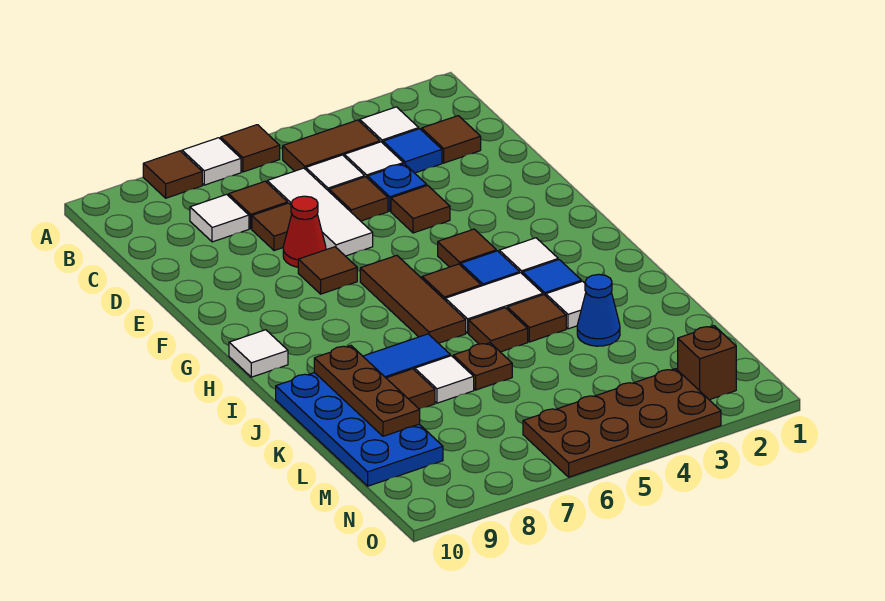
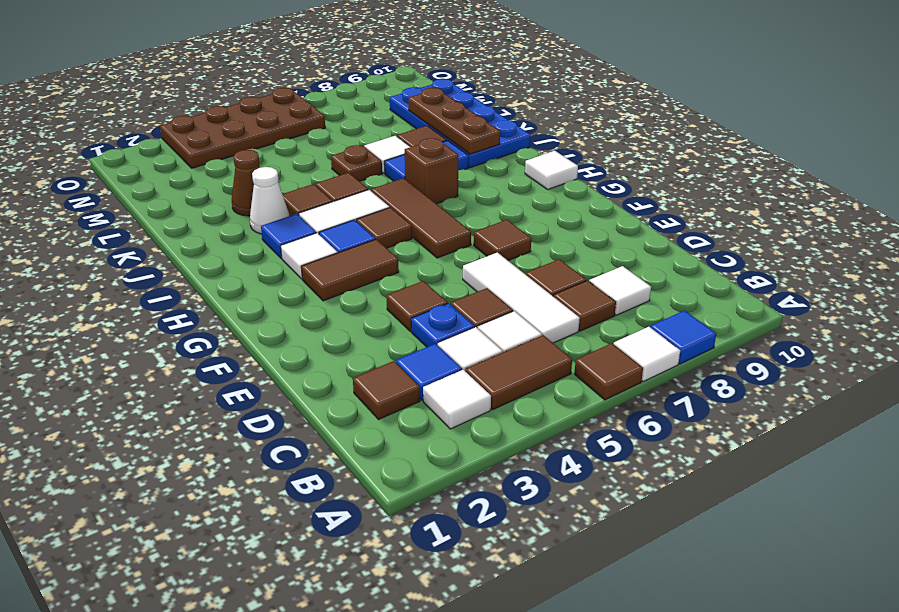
brown 1x1 tile [143,151,202,198] -> blue 1x1 tile [650,311,716,364]
red 1x1 cone [283,196,326,267] -> none
brown 1x1 tile [438,229,496,267] -> brown 1x2 tile [301,239,399,301]
white 1x1 tile [546,281,586,329] -> white 1x1 cone [250,167,289,234]
blue 1x1 cone [577,274,620,346] -> brown 1x1 cone [232,150,260,216]
brown 1x1 brick [678,326,736,400] -> brown 1x1 brick moved to [405,138,458,204]

